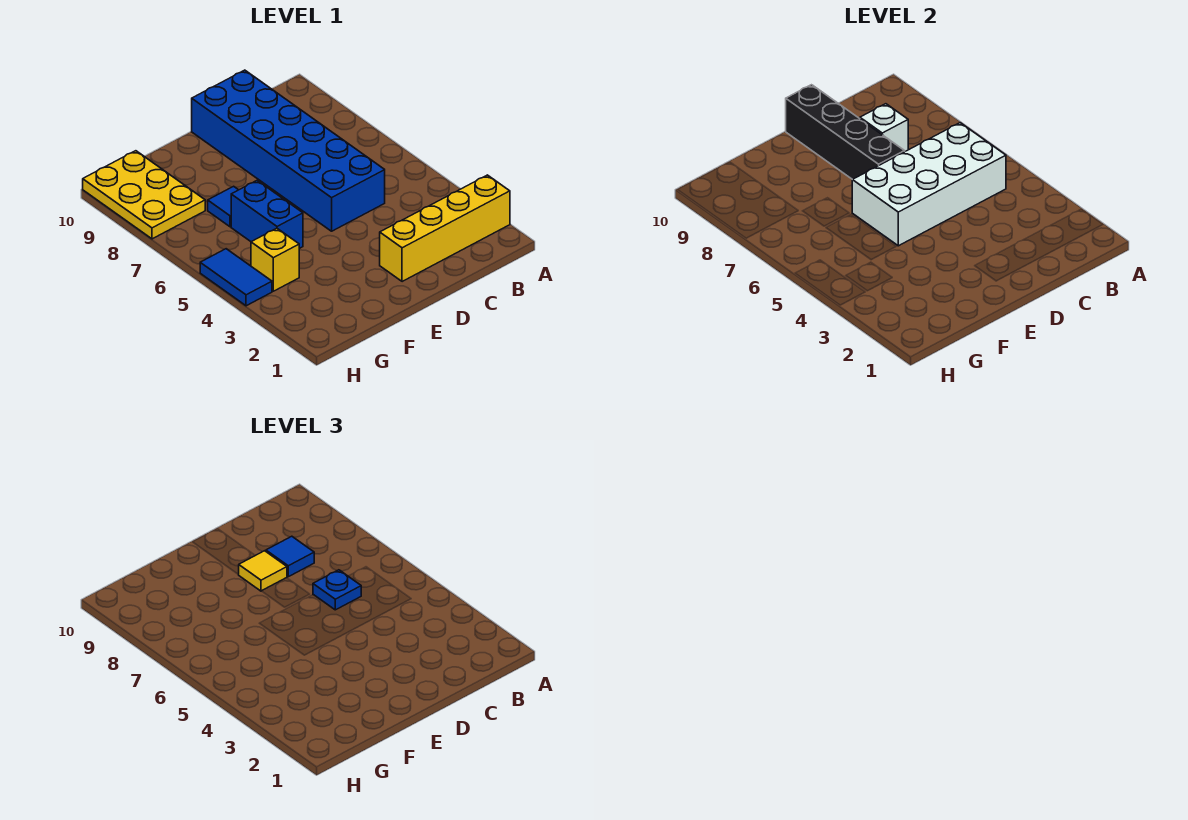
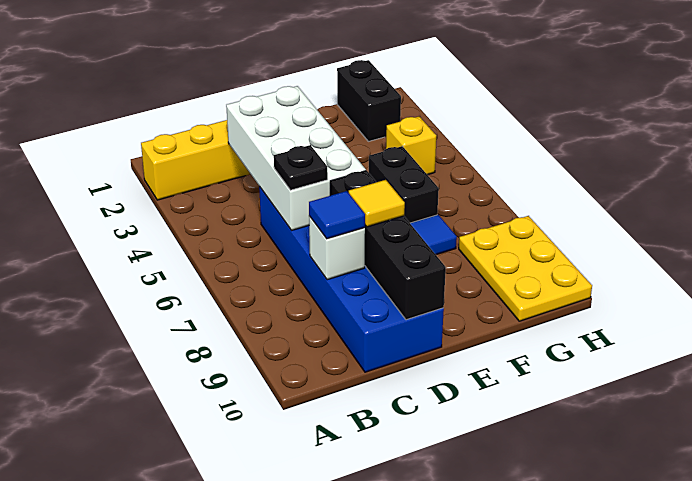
white 2x4 brick [852,123,1006,246] -> white 2x4 brick turned to [226,86,366,230]
blue 1x1 plate [313,570,361,610] -> black 1x1 plate [274,145,328,190]
blue 1x2 brick [231,181,303,249] -> black 1x2 brick [369,146,439,223]
none -> black 1x2 brick [337,60,401,141]
blue 1x2 tile [200,249,272,306] -> none

